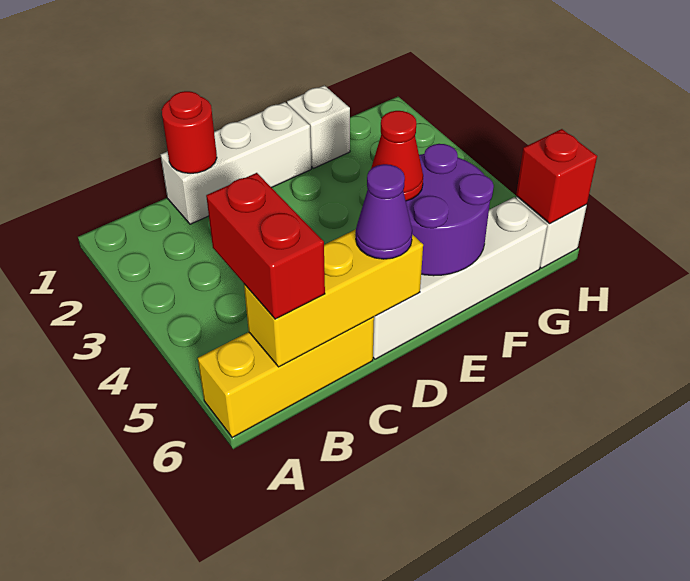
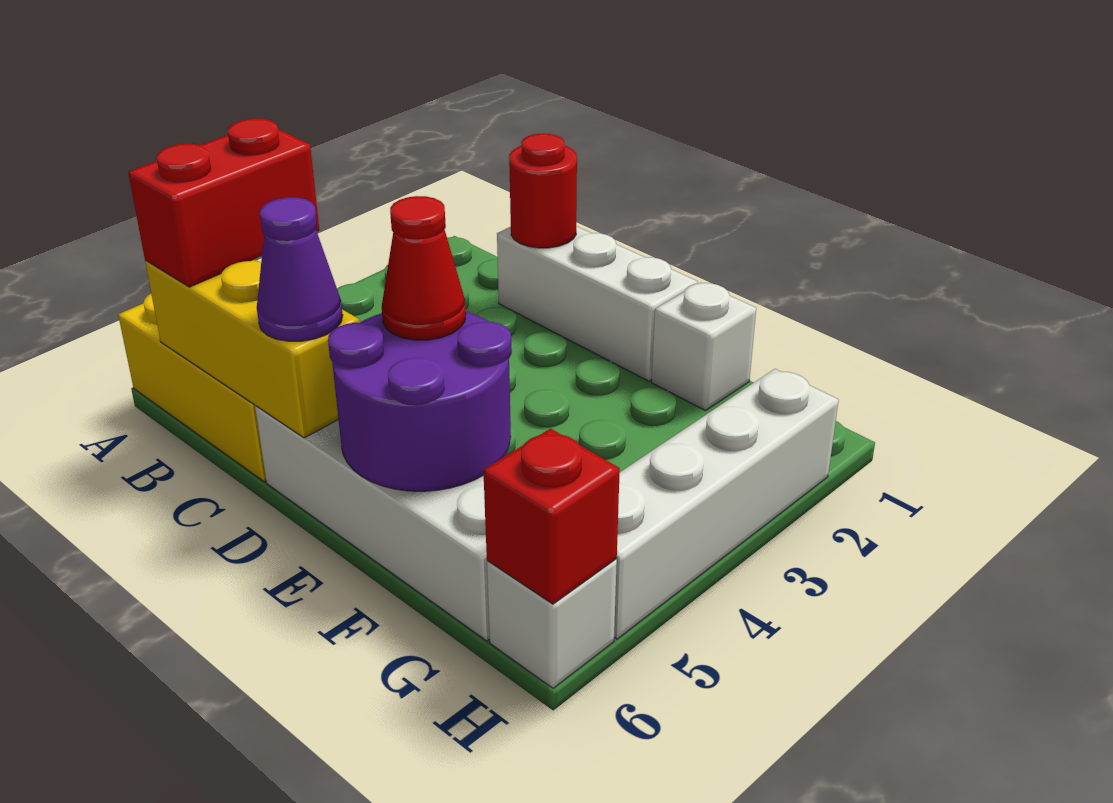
none -> white 1x4 brick [614,369,839,639]

